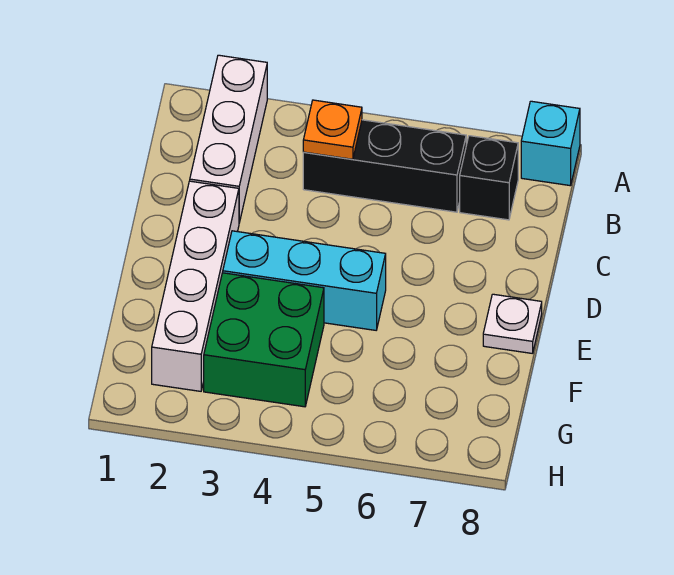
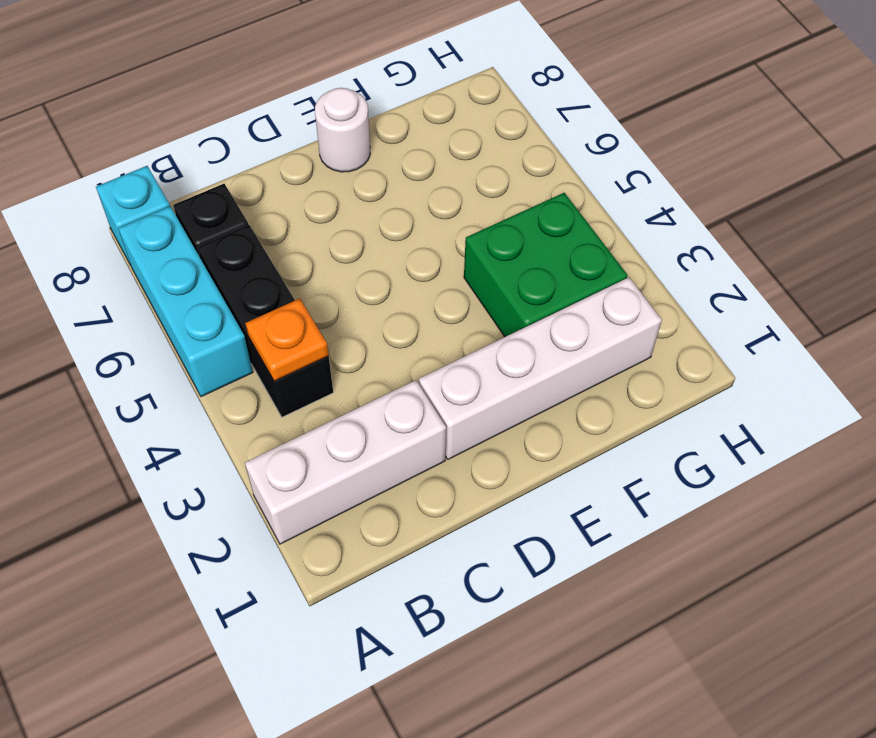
cyan 1x3 brick [223,231,386,330] -> cyan 1x3 brick moved to [118,206,253,397]
white 1x1 plate [483,294,542,354] -> white 1x1 round brick [315,88,370,172]

